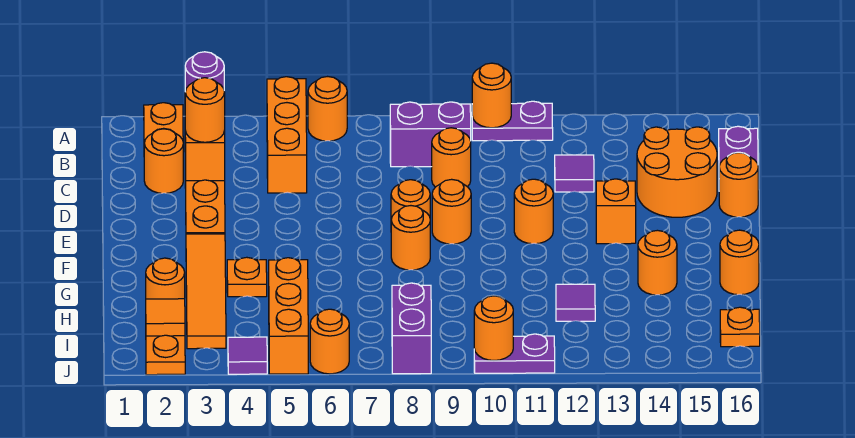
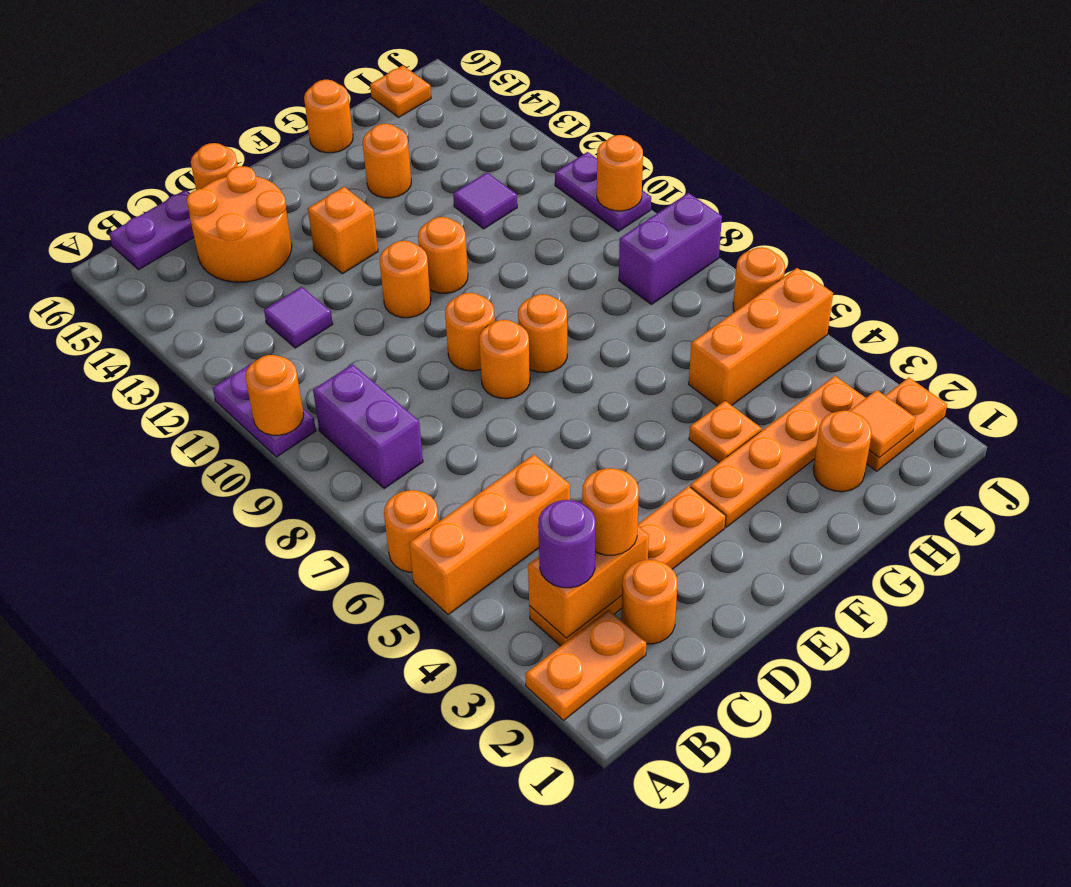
orange 1x1 round brick [432,128,471,187] -> orange 1x1 round brick moved to [418,217,468,293]
orange 1x4 tile [186,234,226,349] -> orange 1x4 plate [690,376,866,527]
purple 1x1 tile [228,337,267,374] -> none

